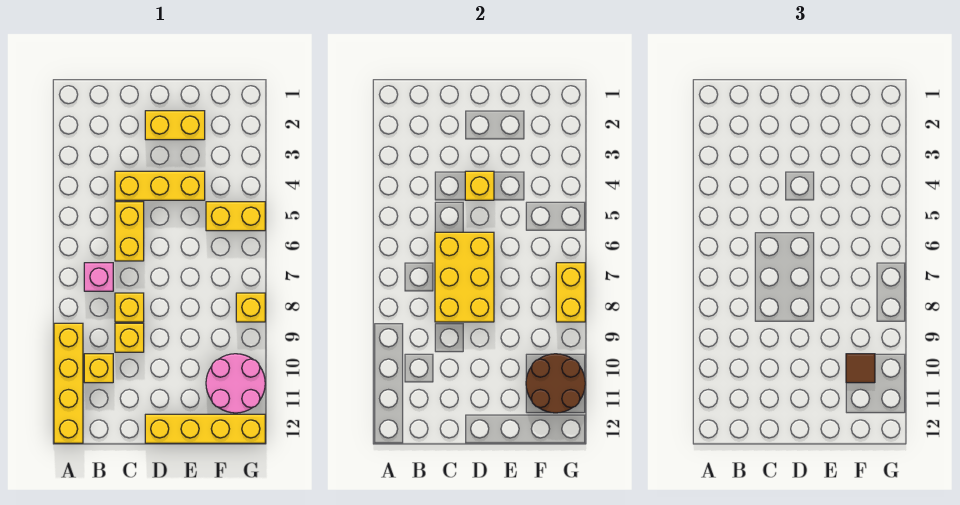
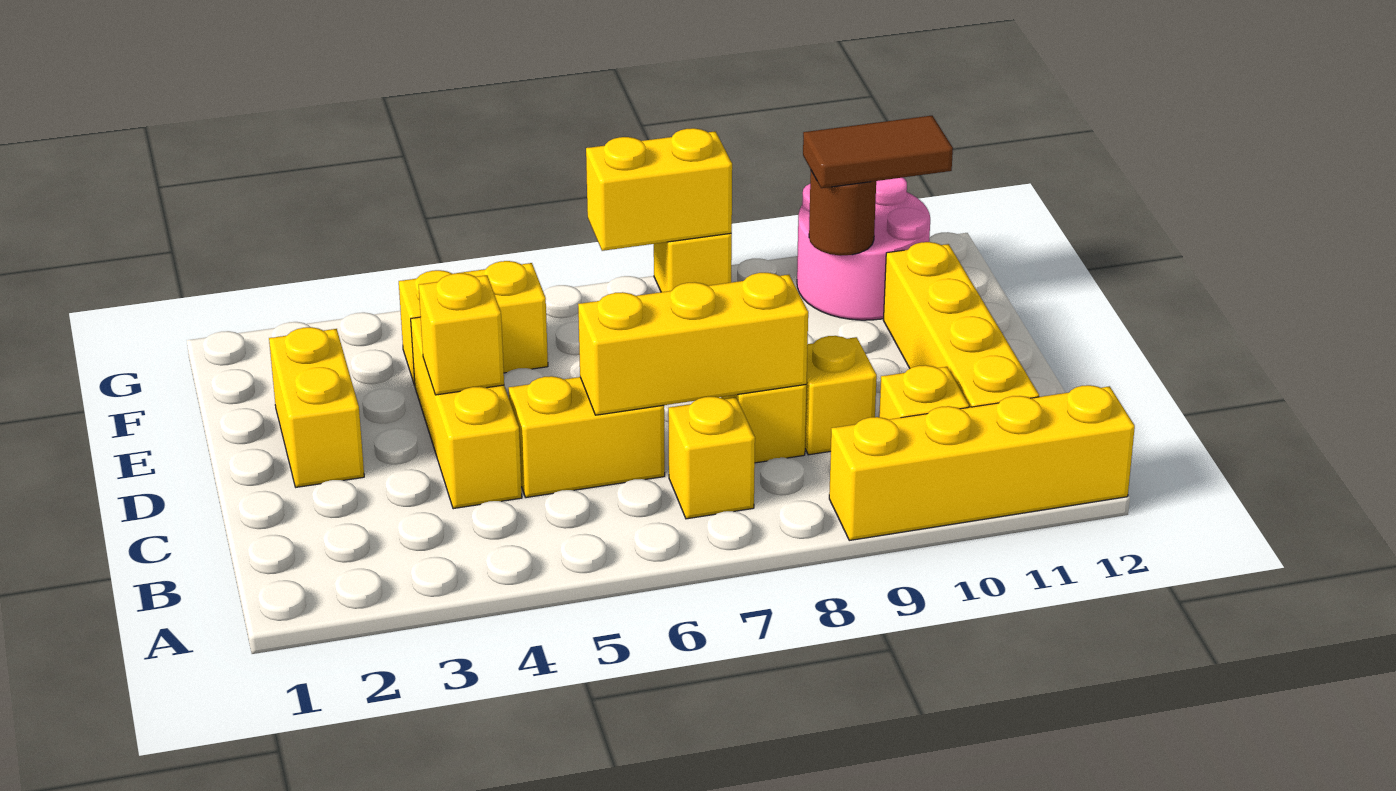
pink 1x1 brick [84,263,113,291] -> yellow 1x1 brick [668,397,755,519]
yellow 2x3 brick [435,232,494,322] -> yellow 1x3 brick [578,273,808,415]
yellow 1x4 brick [145,414,265,443] -> yellow 1x4 brick moved to [884,242,1039,407]
yellow 1x2 brick [206,202,265,231] -> yellow 1x2 brick turned to [399,261,548,385]
brown 2x2 round brick [526,354,585,413] -> brown 1x1 round brick [809,171,876,256]
brown 1x1 tile [846,354,875,383] -> brown 1x2 tile [803,116,953,188]

